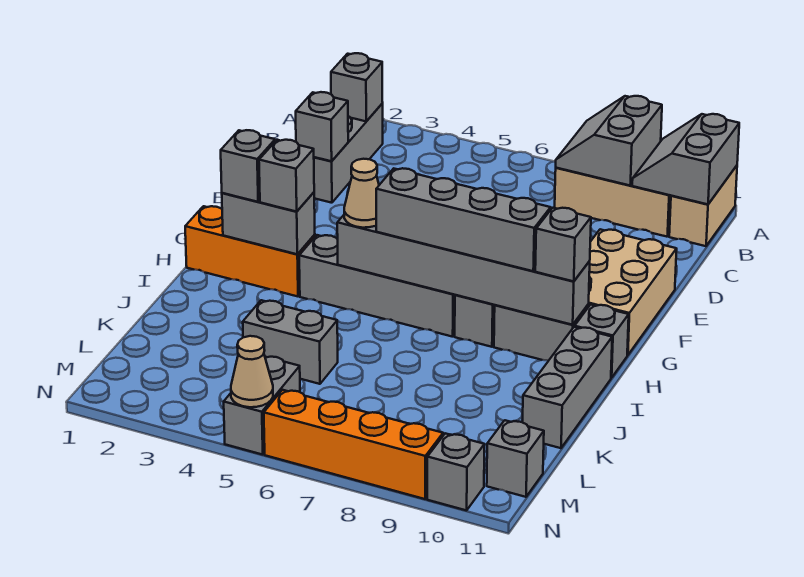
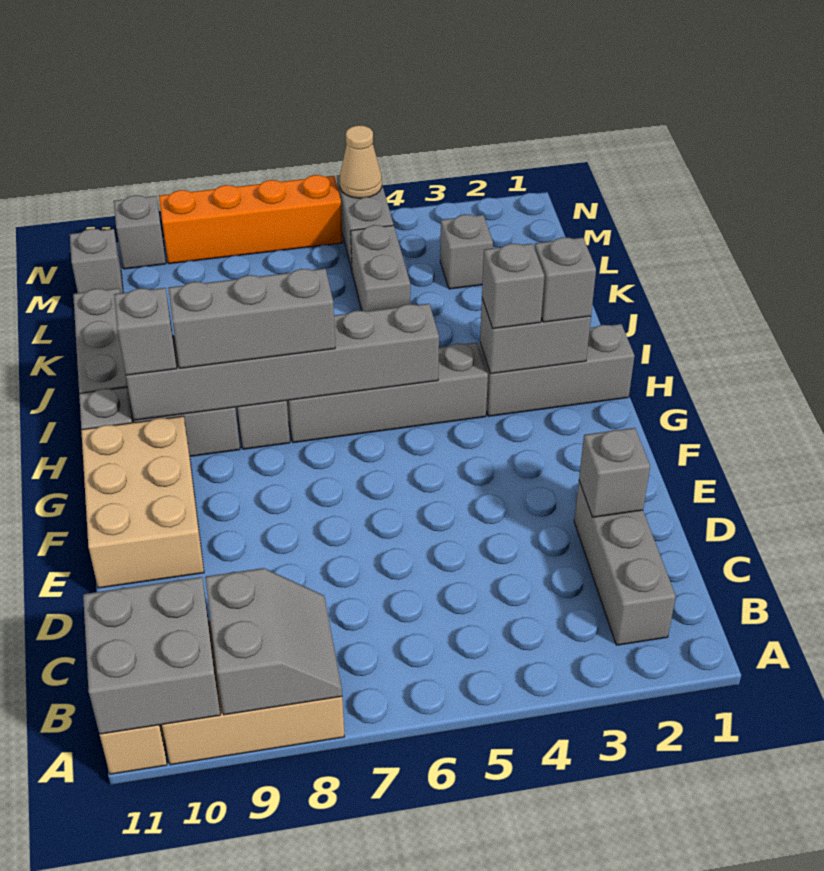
grey 2x2 slope [632,114,739,204] -> grey 2x2 brick [83,577,220,734]
grey 1x1 brick [331,53,383,121] -> grey 1x1 brick moved to [440,214,493,289]
orange 1x3 brick [185,206,315,296] -> grey 1x3 brick [480,324,635,416]
tan 1x1 cone [344,159,379,228] -> none
grey 1x4 brick [376,168,551,271] -> grey 1x3 brick [168,269,335,368]
grey 1x2 brick [243,300,338,384] -> grey 1x2 brick turned to [351,225,410,312]

